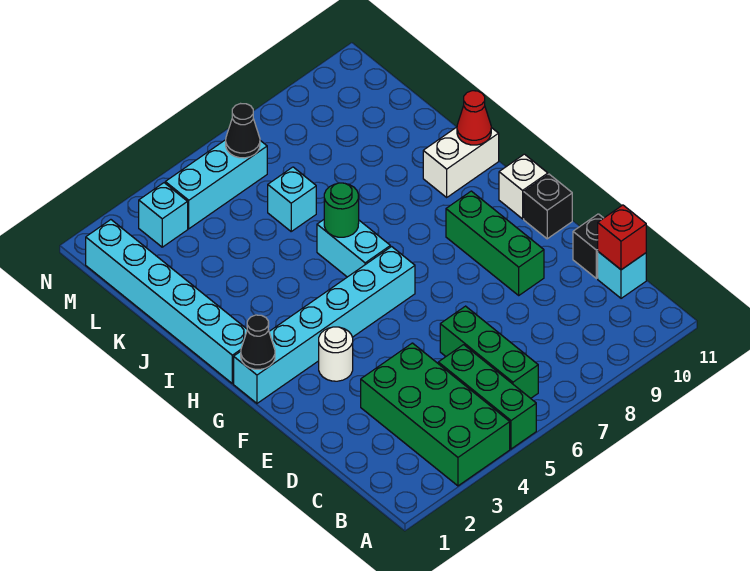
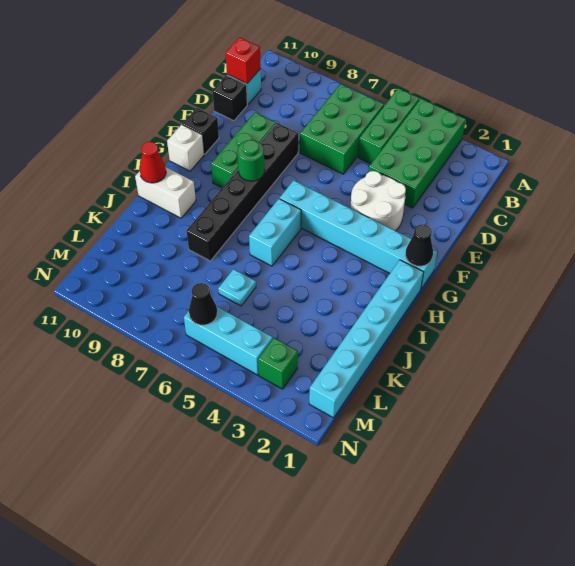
green 1x3 brick [440,306,538,398] -> green 2x3 brick [300,84,384,174]
none -> black 1x6 brick [187,123,298,261]
white 1x1 round brick [319,327,353,381] -> white 2x2 round brick [350,171,406,231]
green 1x1 round brick [324,183,359,237] -> green 1x1 round brick moved to [237,140,265,181]
cyan 1x1 brick [268,167,316,231] -> cyan 1x1 plate [218,269,256,306]
cyan 1x1 brick [139,183,188,247] -> green 1x1 brick [258,338,298,389]

